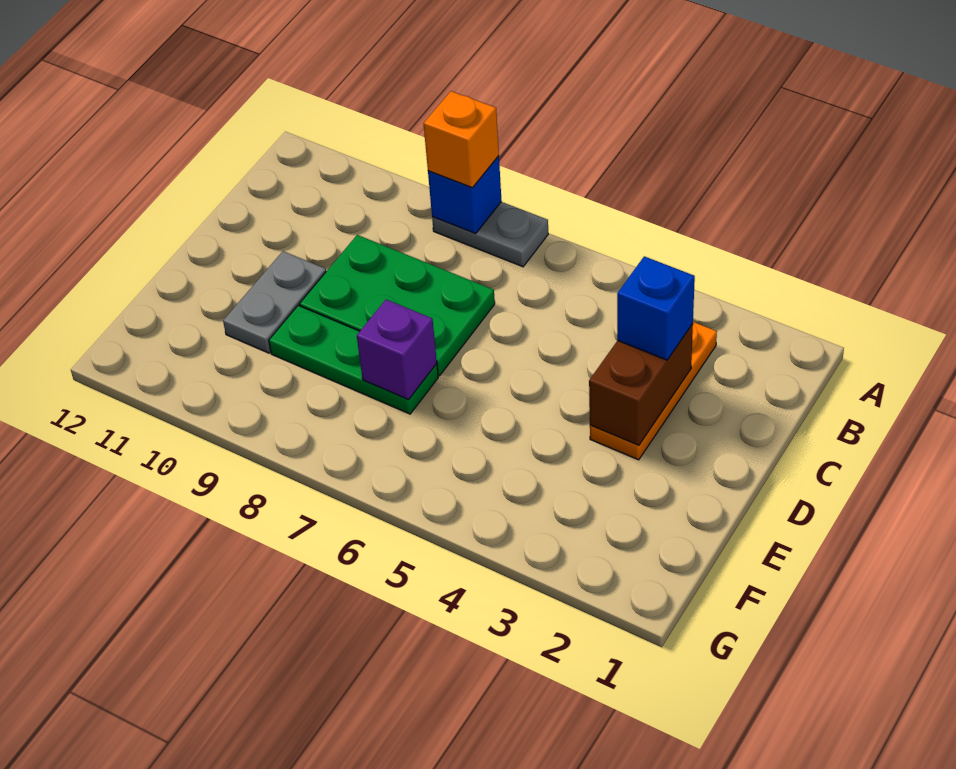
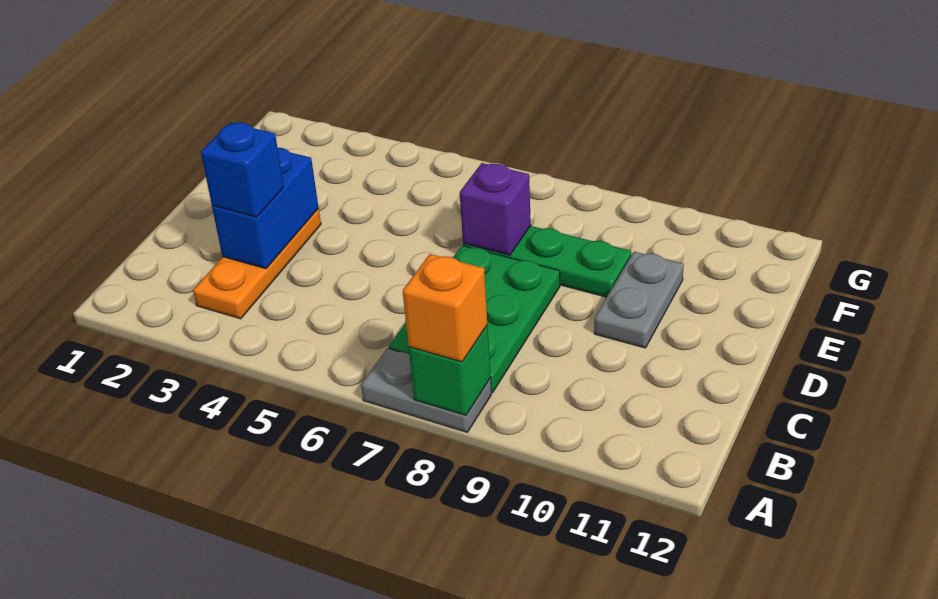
blue 1x1 brick [428,156,502,233] -> green 1x1 brick [409,325,491,415]
brown 1x2 brick [589,324,693,446] -> blue 1x2 brick [212,148,319,269]
green 2x3 plate [300,235,495,376] -> green 2x3 plate turned to [389,246,560,393]

